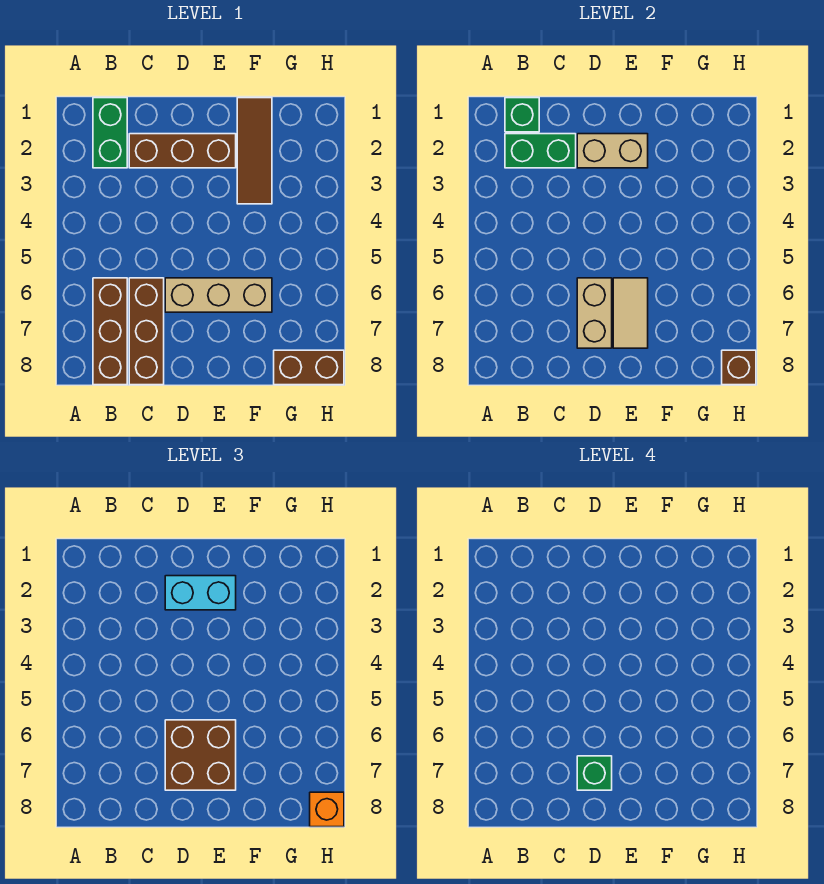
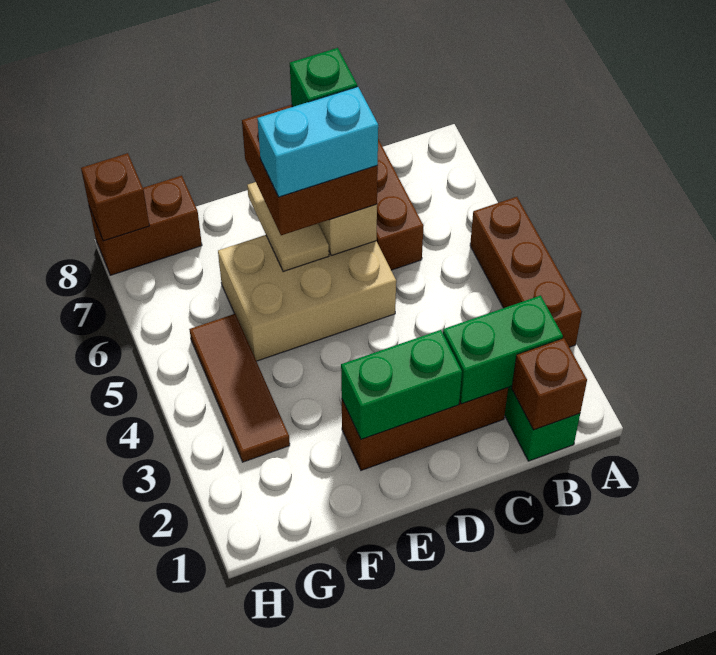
green 1x1 brick [505,98,539,132] -> brown 1x1 brick [512,338,587,430]
brown 1x3 brick [93,278,127,385] -> brown 1x3 brick moved to [470,197,582,347]
tan 1x2 brick [577,134,648,168] -> green 1x2 brick [341,330,462,439]
cyan 1x2 brick [165,576,236,610] -> cyan 1x2 brick moved to [257,87,378,197]
tan 1x3 brick [165,278,272,312] -> tan 2x3 brick [218,235,396,361]
brown 1x3 tile [237,98,272,204] -> brown 1x3 tile moved to [189,314,290,462]
orange 1x1 brick [310,792,344,827] -> none

